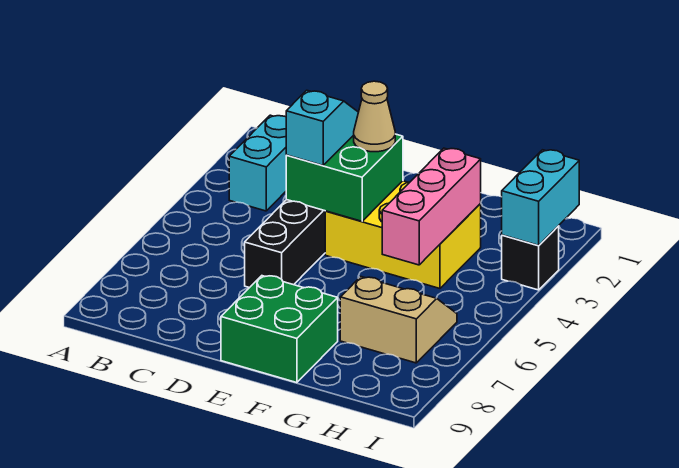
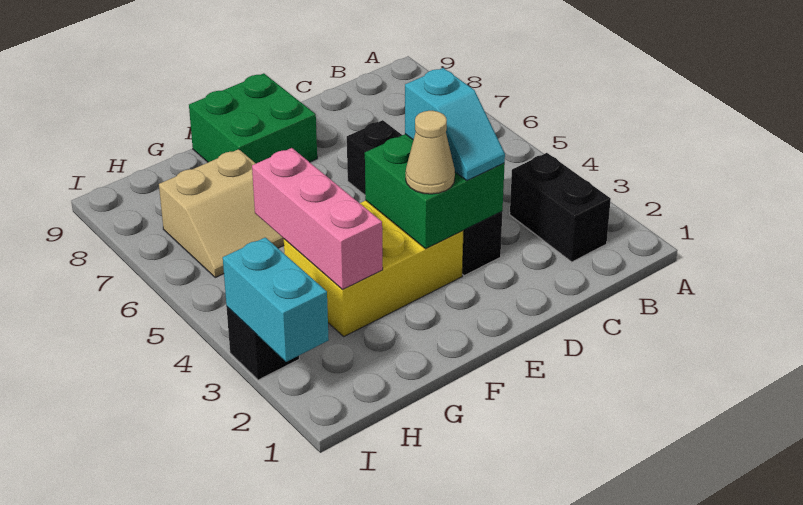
cyan 1x2 brick [229,115,286,211] -> black 1x2 brick [510,153,611,262]

